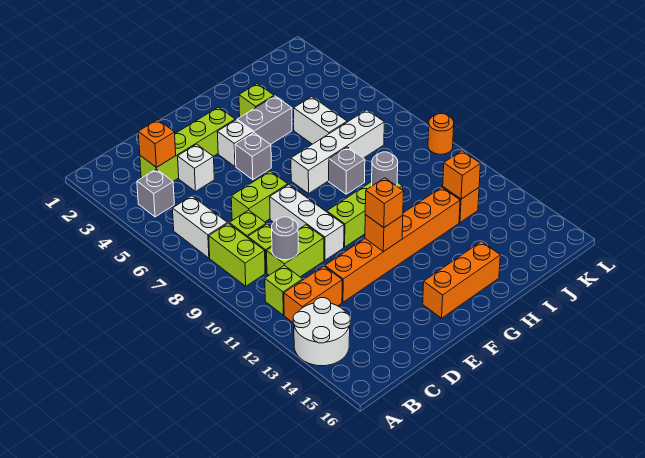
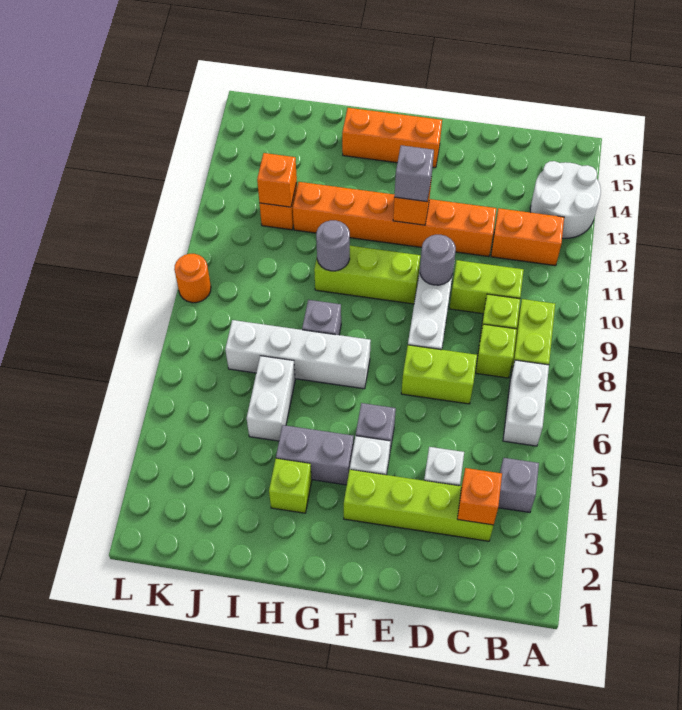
lime 1x1 brick [265,265,303,315] -> none
grey 1x1 round brick [272,217,298,260] -> grey 1x1 round brick moved to [420,235,456,285]
orange 1x1 brick [365,178,404,228] -> grey 1x1 brick [394,145,434,202]

